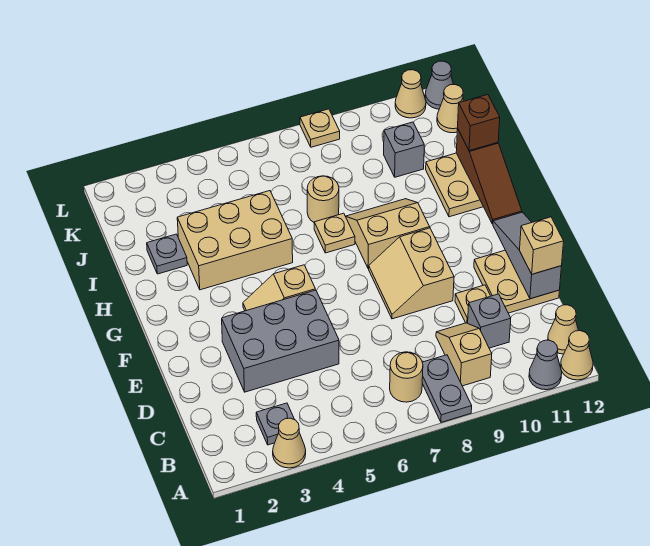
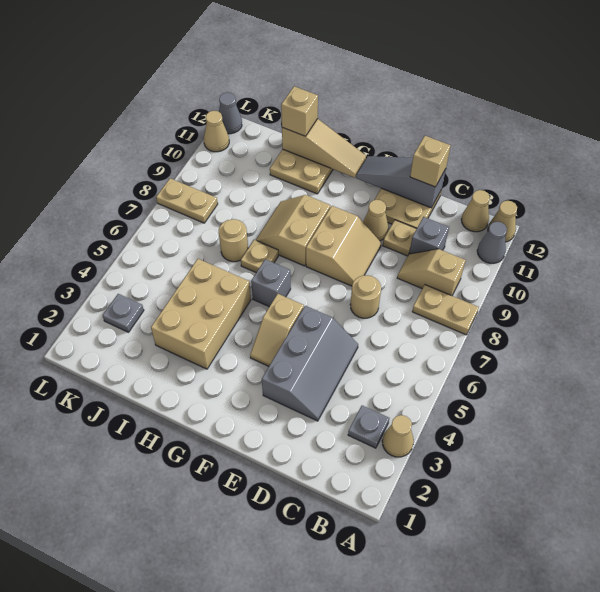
grey 1x2 plate [422,355,472,422] -> tan 1x2 plate [412,285,479,335]
tan 1x1 round brick [390,352,423,402] -> tan 1x1 round brick moved to [350,275,381,318]
grey 2x3 brick [222,290,339,392] -> grey 2x3 slope [262,306,358,421]
tan 2x2 slope [369,228,454,319] -> tan 2x2 slope turned to [306,206,381,286]
brown 1x3 slope [456,129,522,224] -> tan 1x3 slope [282,119,366,178]
grey 1x1 plate [147,234,187,274] -> grey 1x1 plate moved to [103,294,144,332]
brown 1x1 brick [458,95,500,151] -> tan 1x1 brick [281,86,318,136]
grey 1x1 brick [384,122,424,177] -> grey 1x1 brick moved to [251,259,291,307]
tan 1x1 cone [437,84,463,133] -> tan 1x1 cone moved to [363,200,389,241]
tan 1x1 plate [300,109,340,147] -> tan 1x2 plate [156,178,218,223]

